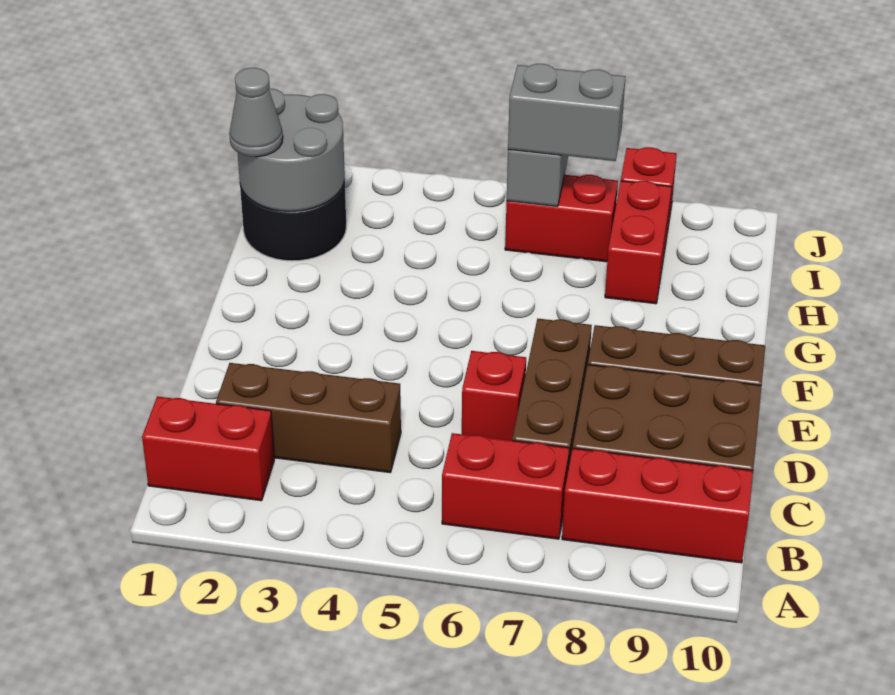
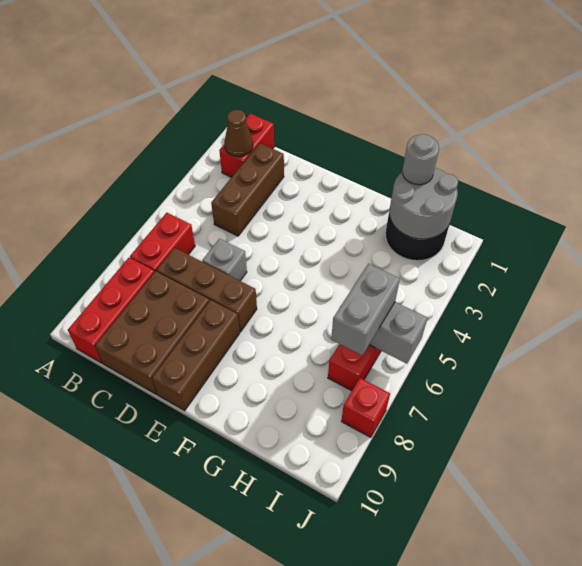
none -> brown 1x1 cone [224,110,253,157]
red 1x1 brick [462,351,526,441] -> grey 1x1 brick [202,239,247,281]
grey 1x1 cone [229,68,283,157] -> grey 1x1 round brick [403,134,439,185]
red 1x2 brick [605,181,672,304] -> none

